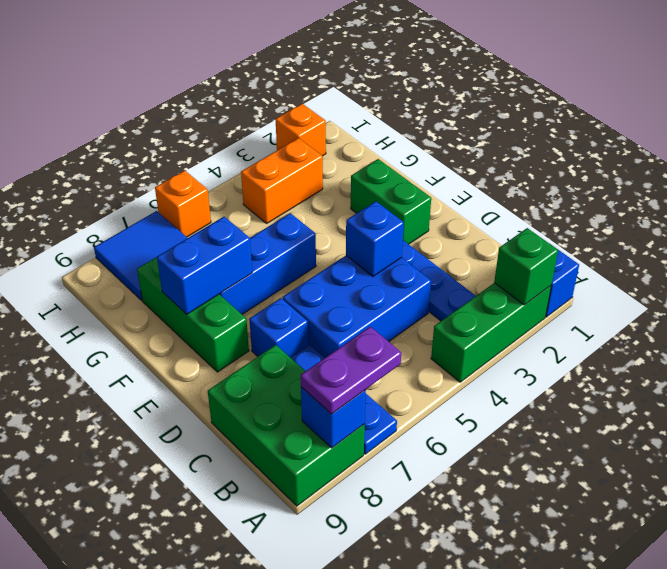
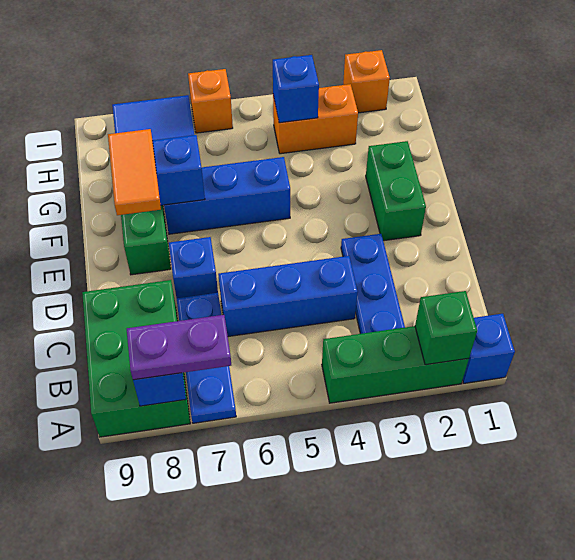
blue 2x3 brick [283,256,431,358] -> blue 1x3 brick [218,256,358,337]
blue 1x1 brick [346,201,404,276] -> blue 1x1 brick moved to [273,55,319,123]
none -> orange 1x2 tile [108,129,161,215]

